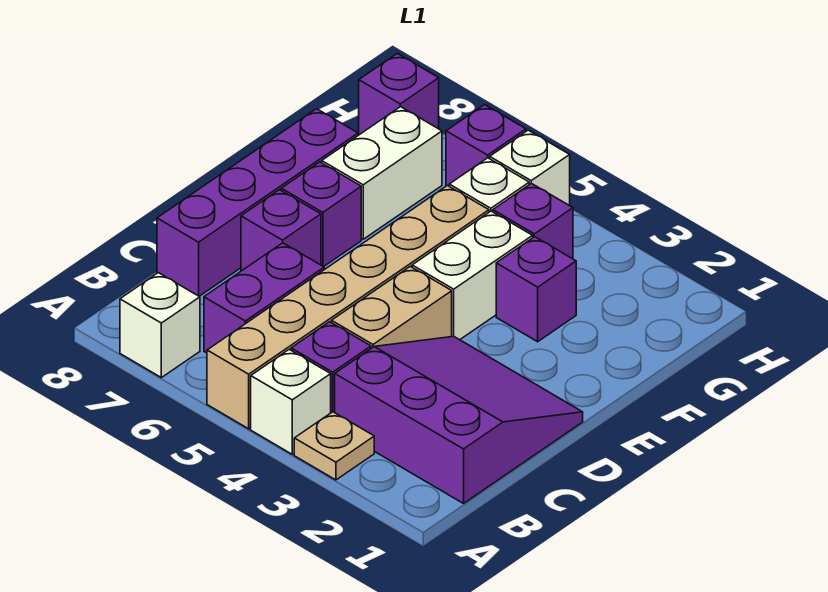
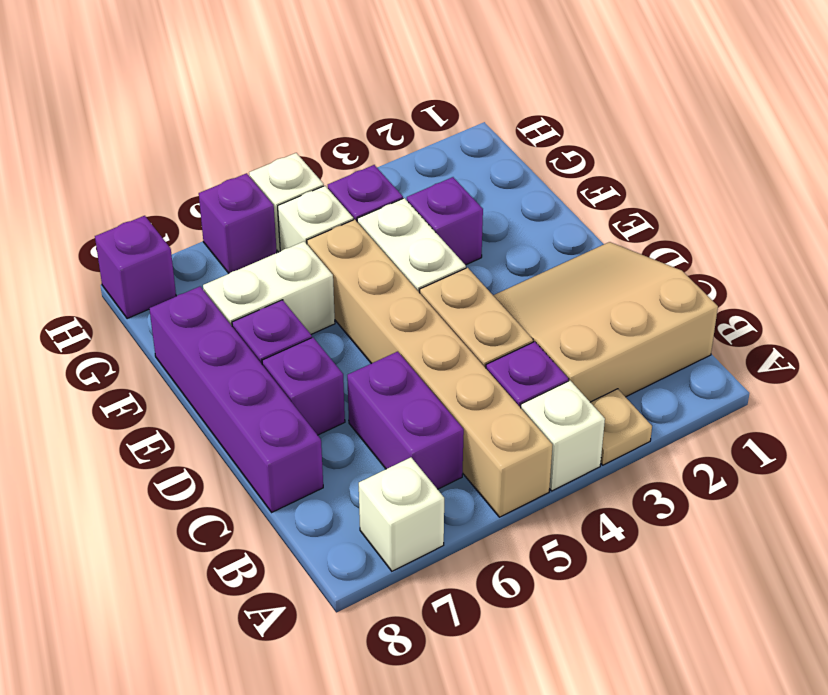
purple 3x3 slope [335,336,583,503] -> tan 3x3 slope [493,242,718,402]
white 1x2 brick [322,107,442,239] -> white 1x2 brick turned to [203,241,335,334]

